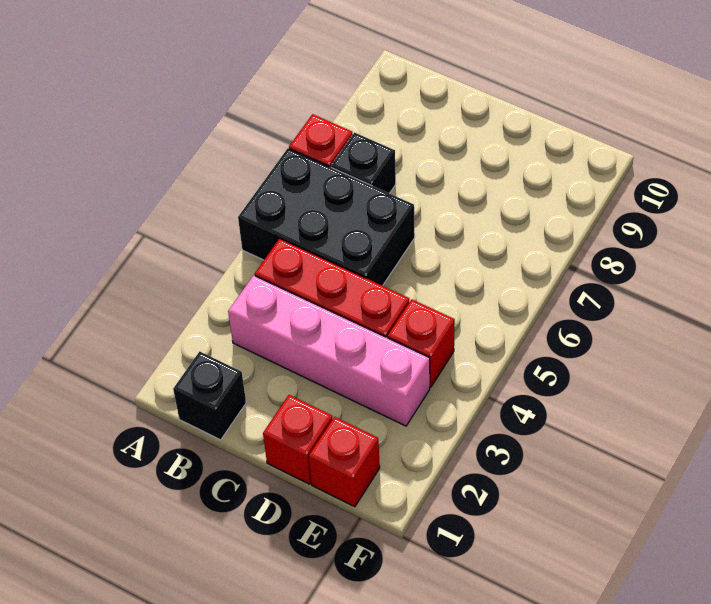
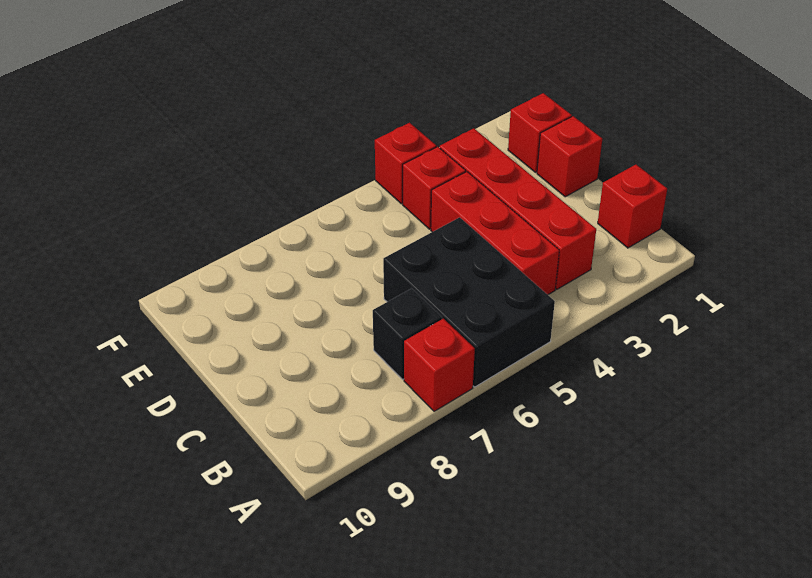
black 1x1 brick [173,352,246,440] -> red 1x1 brick [598,165,667,248]
pink 1x4 brick [228,275,430,426] -> red 1x4 brick [440,128,596,289]
none -> red 1x1 brick [375,123,436,204]

